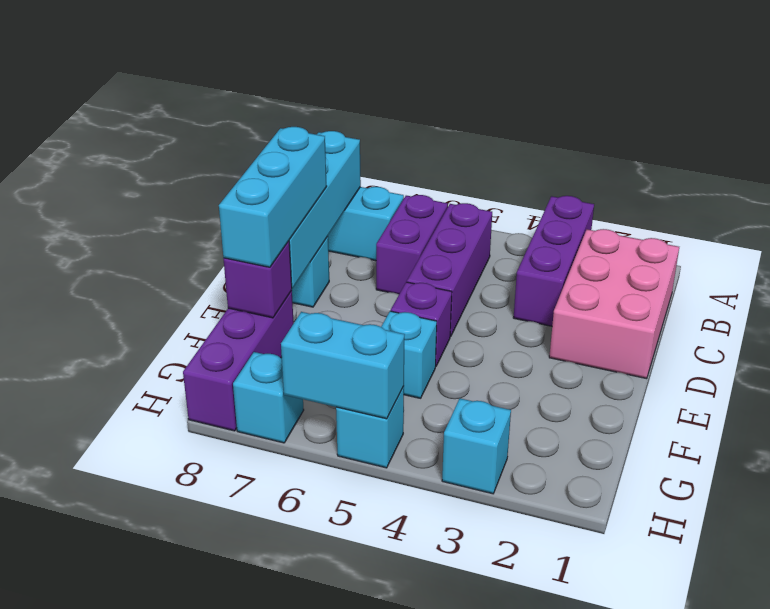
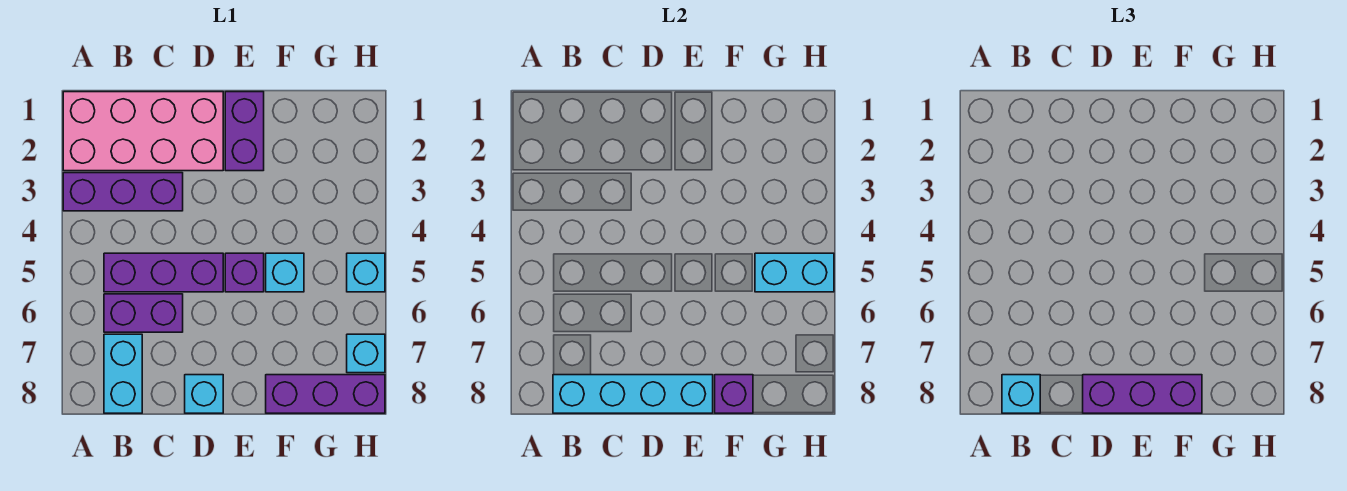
pink 2x3 brick [549,229,679,379] -> pink 2x4 brick [63,92,223,171]
cyan 1x3 brick [219,127,327,267] -> purple 1x3 brick [1083,375,1202,413]
none -> purple 1x2 brick [225,92,264,171]
cyan 1x1 brick [442,398,511,494] -> cyan 1x1 brick moved to [1002,375,1040,413]
cyan 1x2 brick [281,312,405,419] -> cyan 1x2 brick turned to [755,253,834,292]

